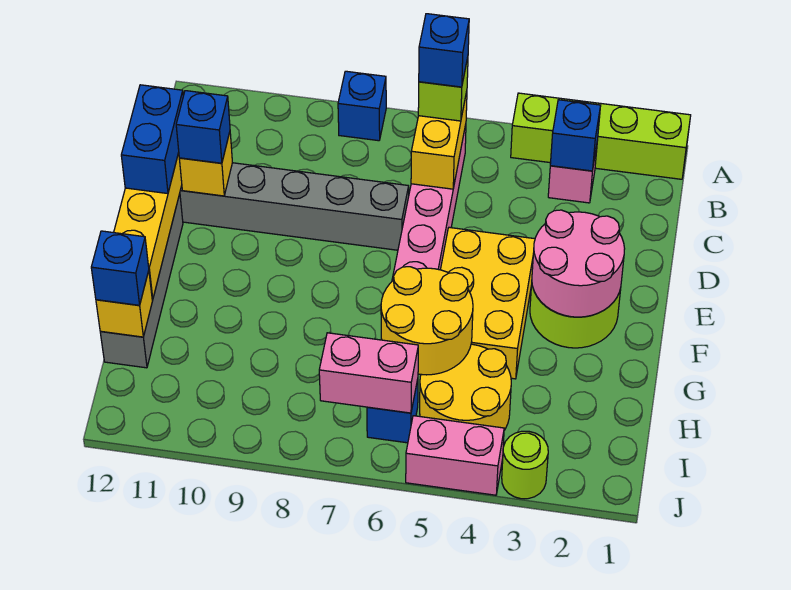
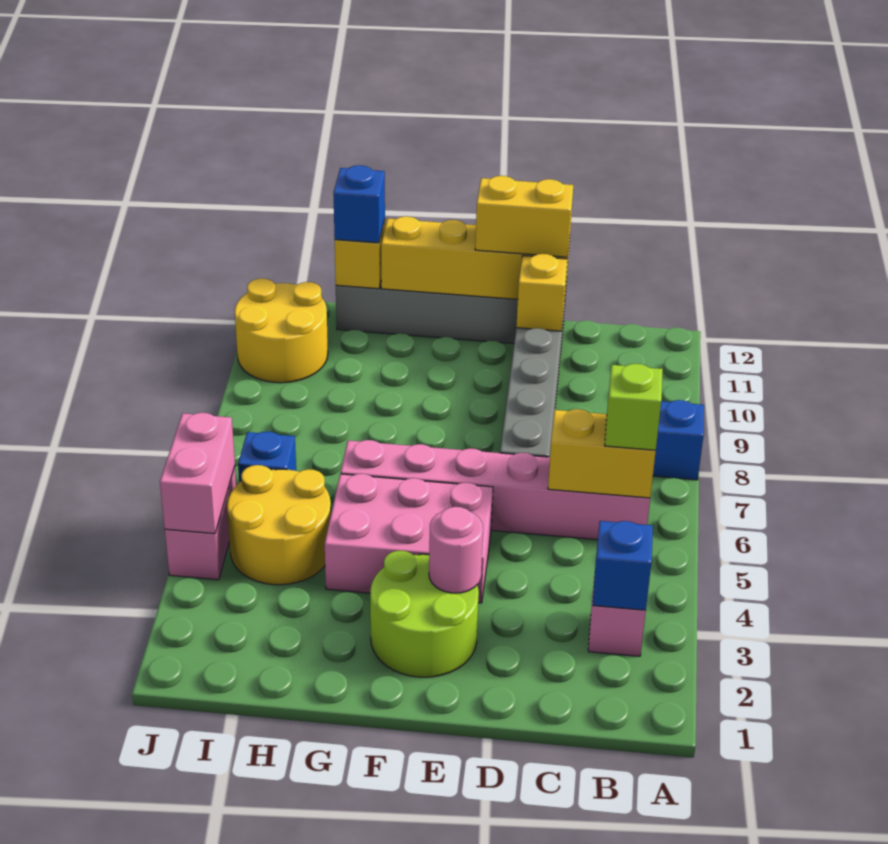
lime 1x4 brick [511,93,691,179] -> none
blue 1x1 brick [419,14,469,87] -> none
blue 1x1 brick [176,91,230,163] -> none
blue 1x2 brick [121,85,183,194] -> yellow 1x2 brick [475,176,573,257]
pink 2x2 round brick [532,210,625,317] -> pink 1x1 round brick [429,507,483,593]
yellow 2x3 brick [440,227,535,379] -> pink 2x3 brick [325,474,493,603]
yellow 2x2 round brick [381,267,473,375] -> yellow 2x2 round brick moved to [235,278,328,383]
pink 1x2 brick [319,333,418,413] -> pink 1x2 brick moved to [160,413,235,534]
lime 1x1 round brick [502,431,548,499] -> none

